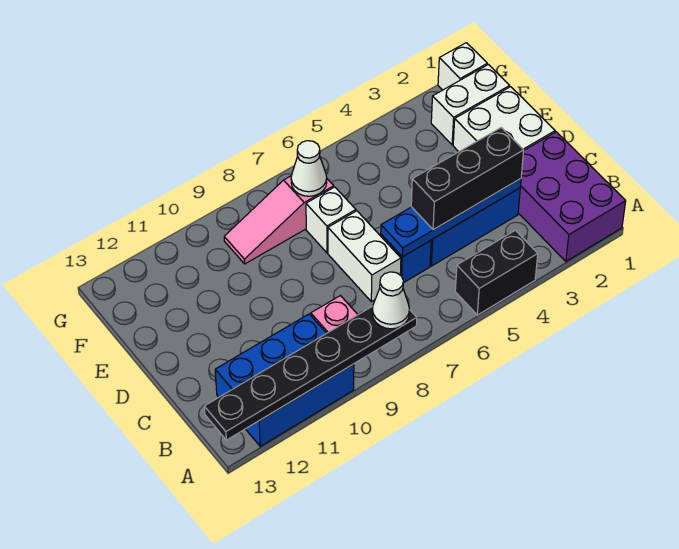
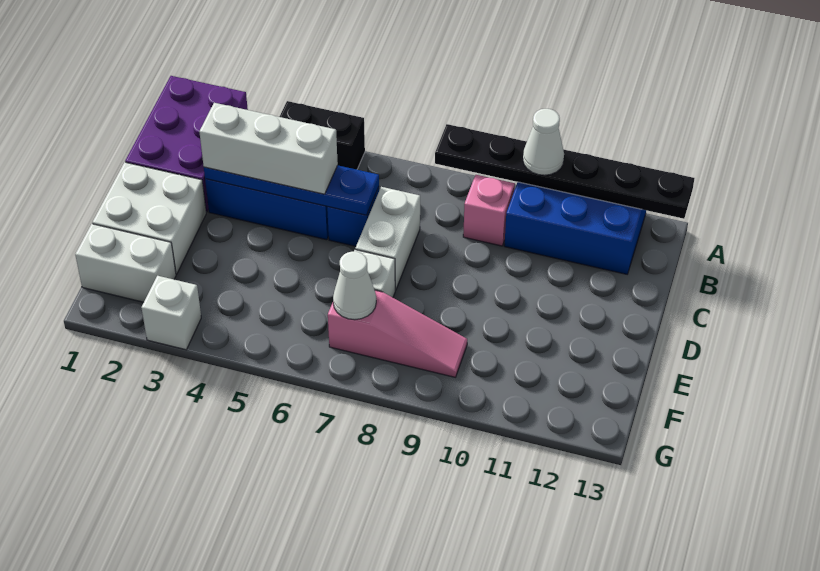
white 1x1 cone [372,272,410,329] -> white 1x1 cone moved to [523,109,564,175]
black 1x3 brick [411,128,524,230] -> white 1x3 brick [199,103,338,194]
white 1x1 brick [438,43,487,90] -> white 1x1 brick moved to [141,276,201,350]

